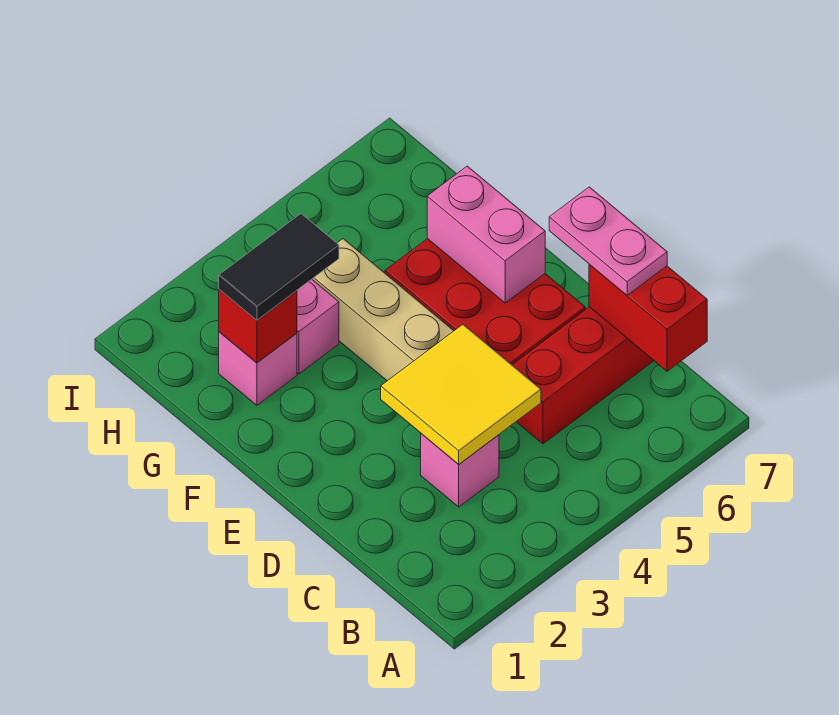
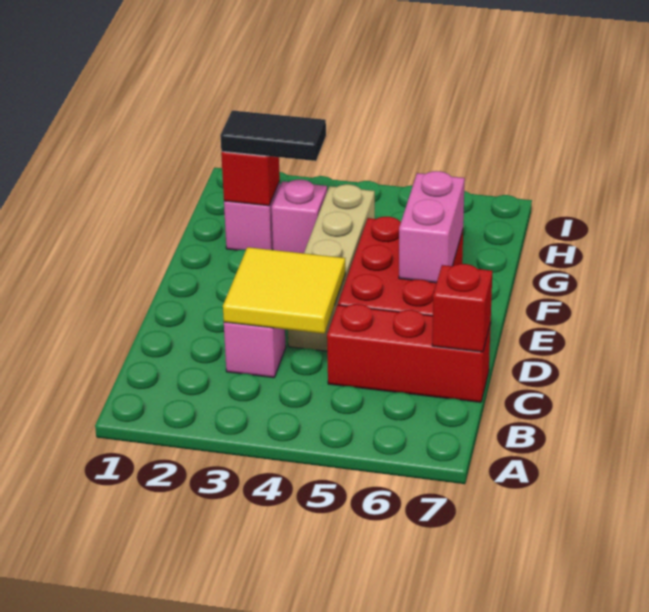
red 1x2 brick [589,265,707,371] -> red 1x1 brick [432,264,492,352]
pink 1x2 plate [549,187,667,295] -> none

